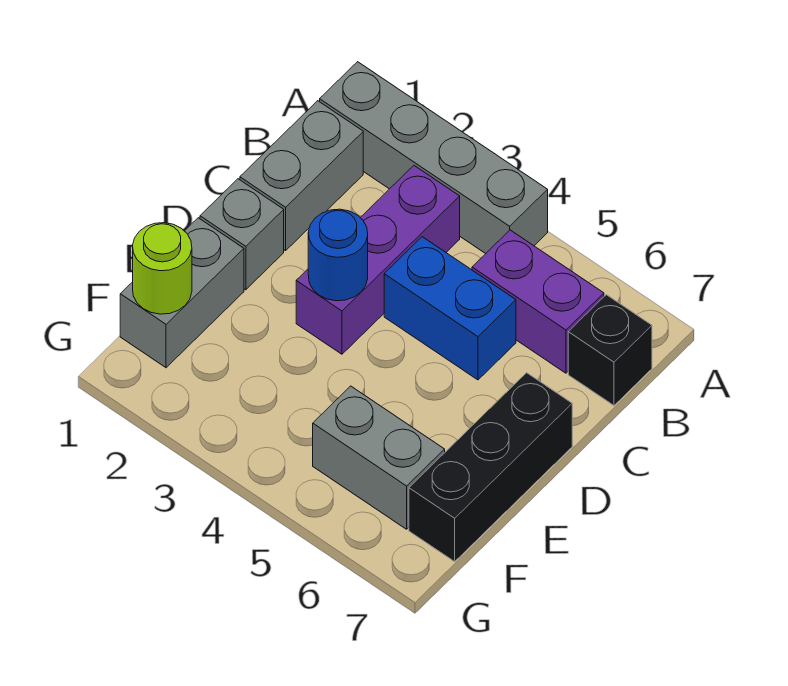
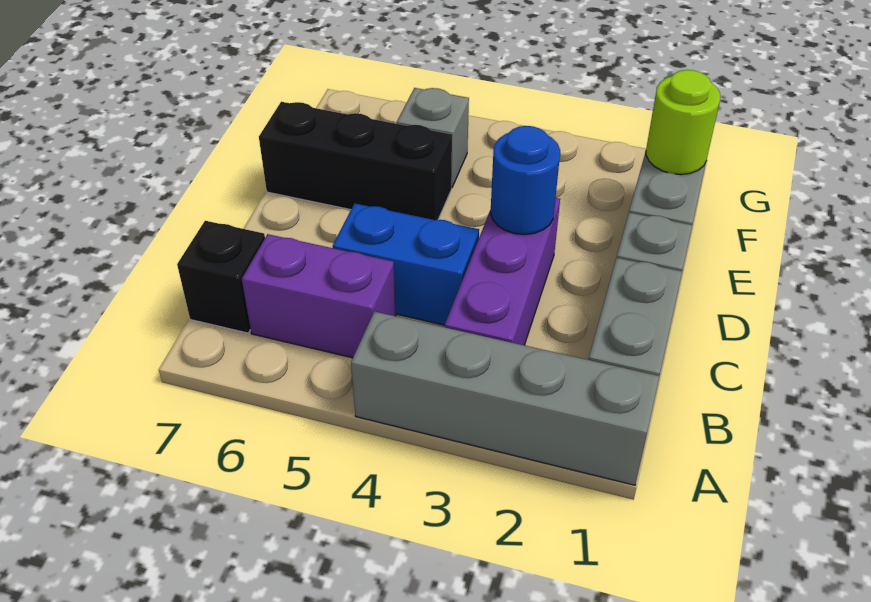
black 1x3 brick [409,373,572,562] -> black 1x3 brick turned to [259,102,452,220]
grey 1x2 brick [313,386,445,529] -> grey 1x1 brick [397,88,469,188]

